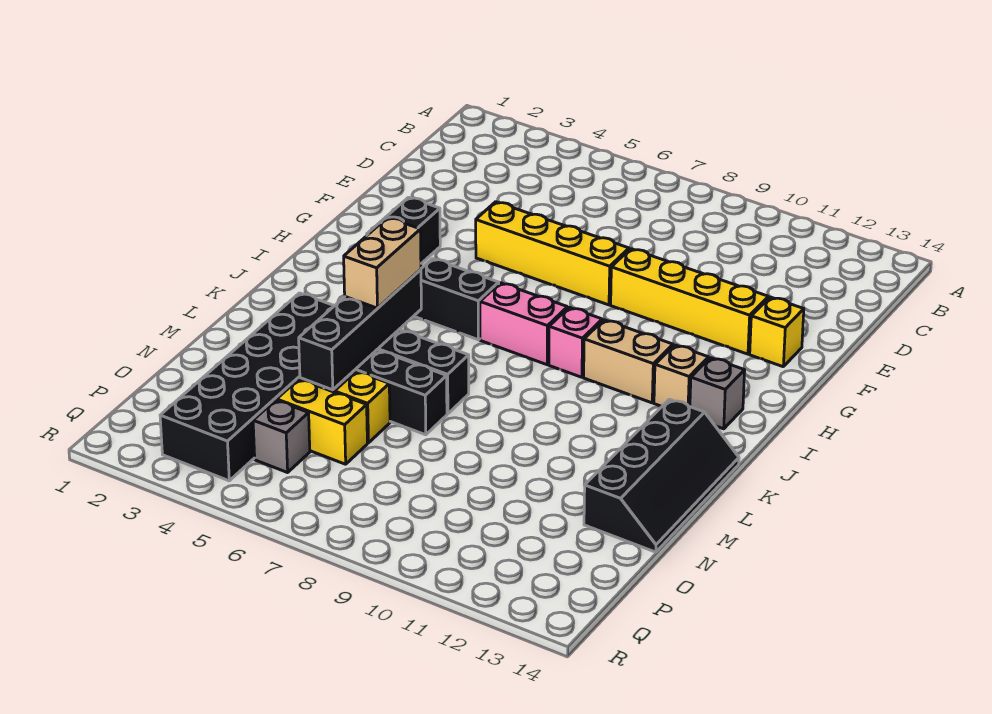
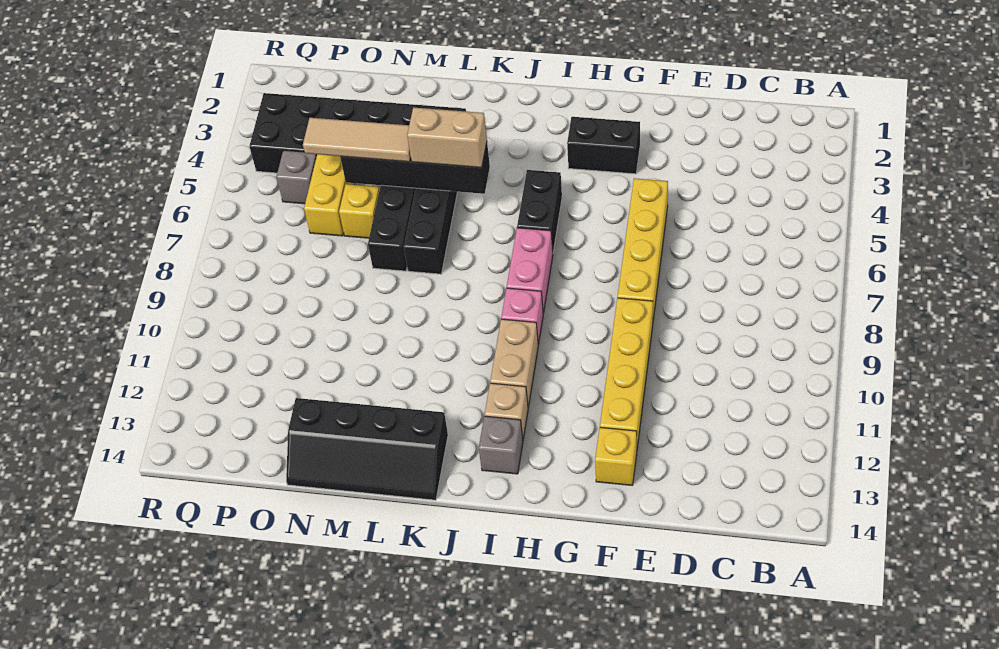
none -> tan 1x3 tile [303,118,411,162]

